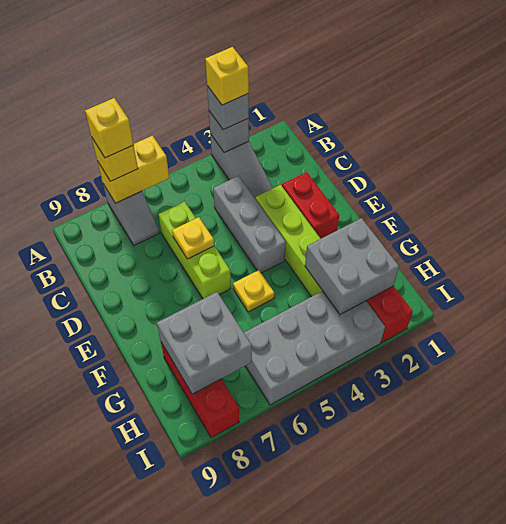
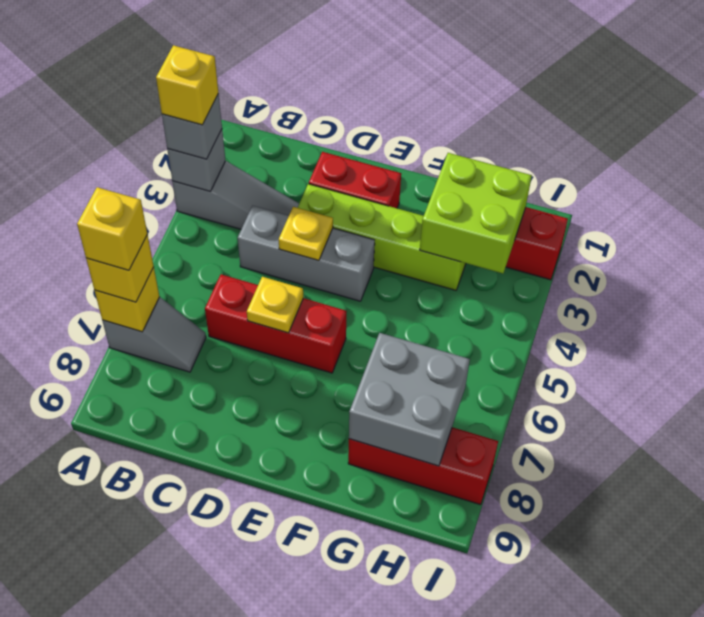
yellow 1x2 brick [97,136,169,203] -> yellow 1x1 brick [95,267,159,332]
lime 1x3 brick [159,201,231,299] -> red 1x3 brick [205,274,346,373]
yellow 1x1 plate [233,270,274,312] -> yellow 1x1 plate moved to [279,207,333,261]
grey 2x2 brick [305,218,399,315] -> lime 2x2 brick [420,153,532,273]
grey 2x4 brick [244,291,385,405] -> none

